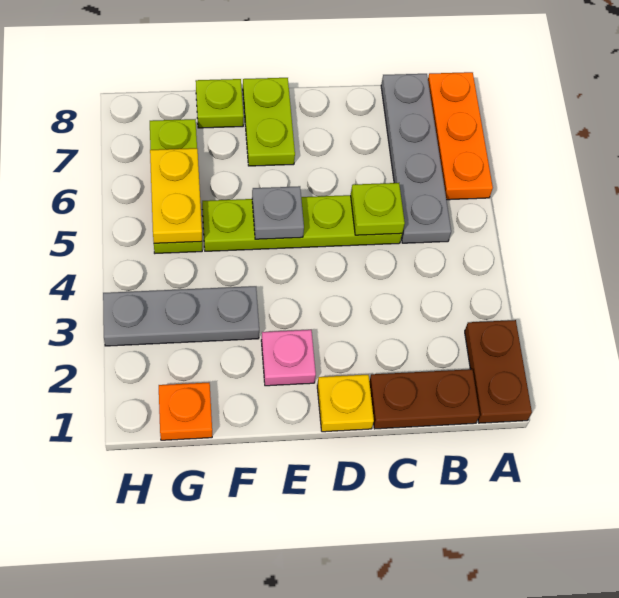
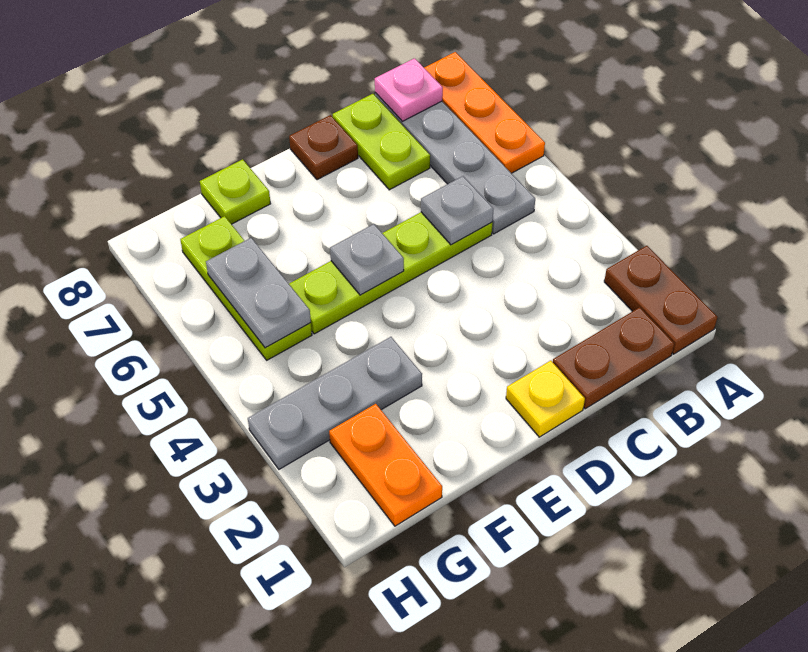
lime 1x1 plate [351,183,405,235] -> grey 1x1 plate [421,176,494,245]
none -> brown 1x1 plate [289,115,358,180]
pink 1x1 plate [261,330,316,386] -> pink 1x1 plate moved to [375,58,443,121]
lime 1x2 plate [243,78,295,166] -> lime 1x2 plate moved to [333,94,430,190]
orange 1x1 plate [159,383,212,440] -> orange 1x2 plate [329,404,442,526]
yellow 1x2 plate [150,148,202,243] -> grey 1x2 plate [206,238,311,348]

